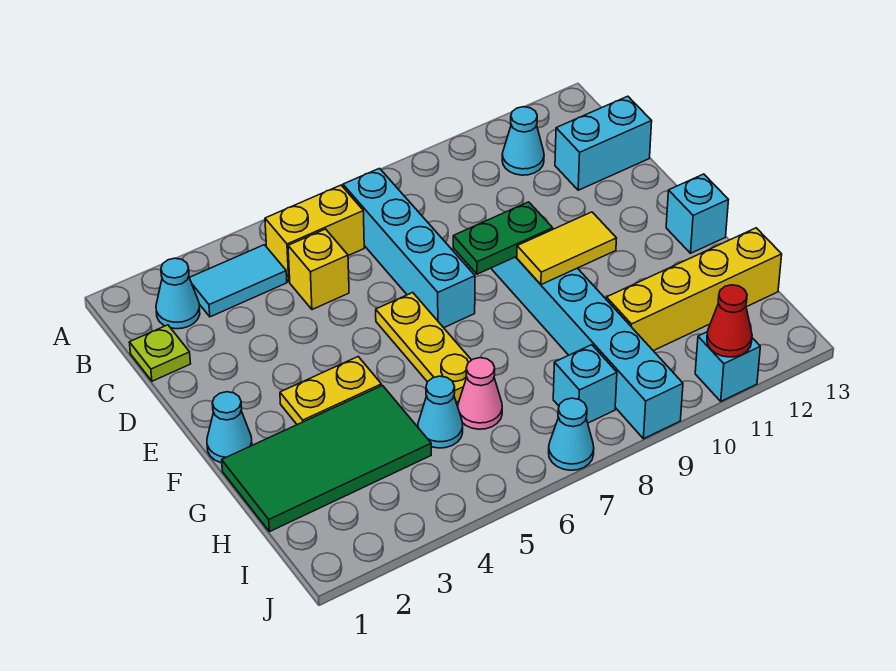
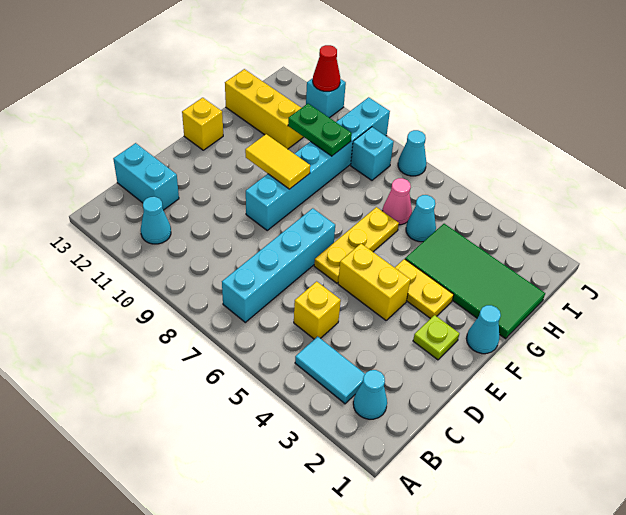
yellow 1x2 brick [265,185,364,282] -> yellow 1x2 brick moved to [338,244,410,320]
lime 1x1 plate [129,325,191,381] -> lime 1x1 plate moved to [413,315,460,360]
green 1x2 plate [453,202,553,274] -> green 1x2 plate moved to [288,104,352,156]
cyan 1x1 brick [666,174,728,253] -> yellow 1x1 brick [182,98,223,150]
yellow 1x4 brick [606,228,782,351] -> yellow 1x3 brick [225,69,303,149]

